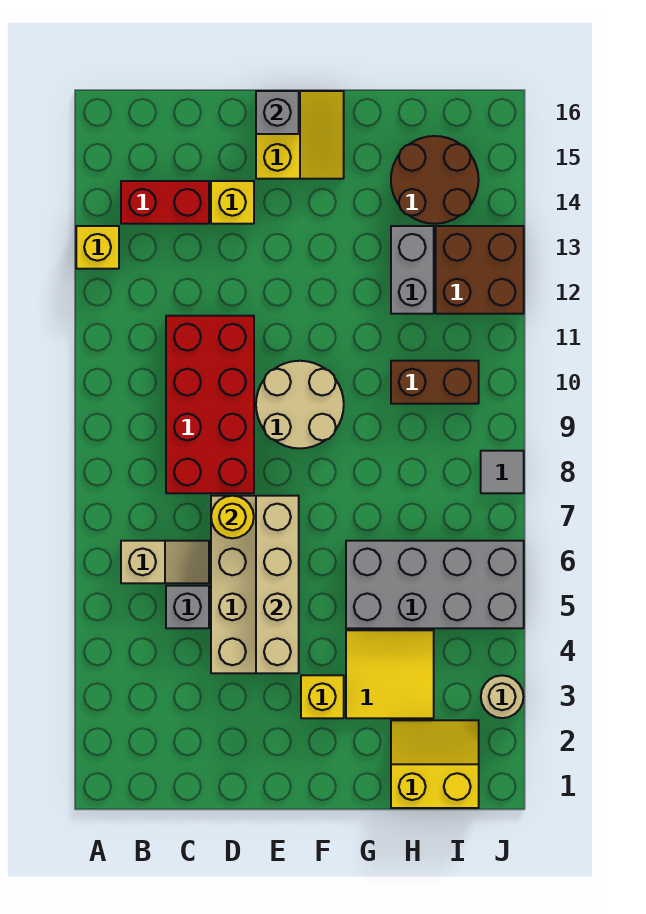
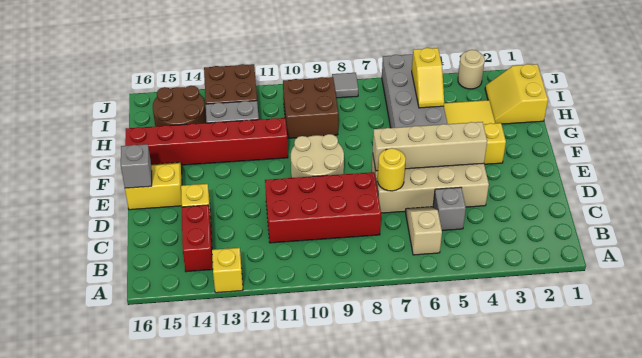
none -> red 1x6 brick [125,118,288,165]
none -> yellow 1x2 slope [412,48,444,108]
brown 1x2 brick [391,361,479,404] -> brown 2x2 brick [283,77,338,138]

